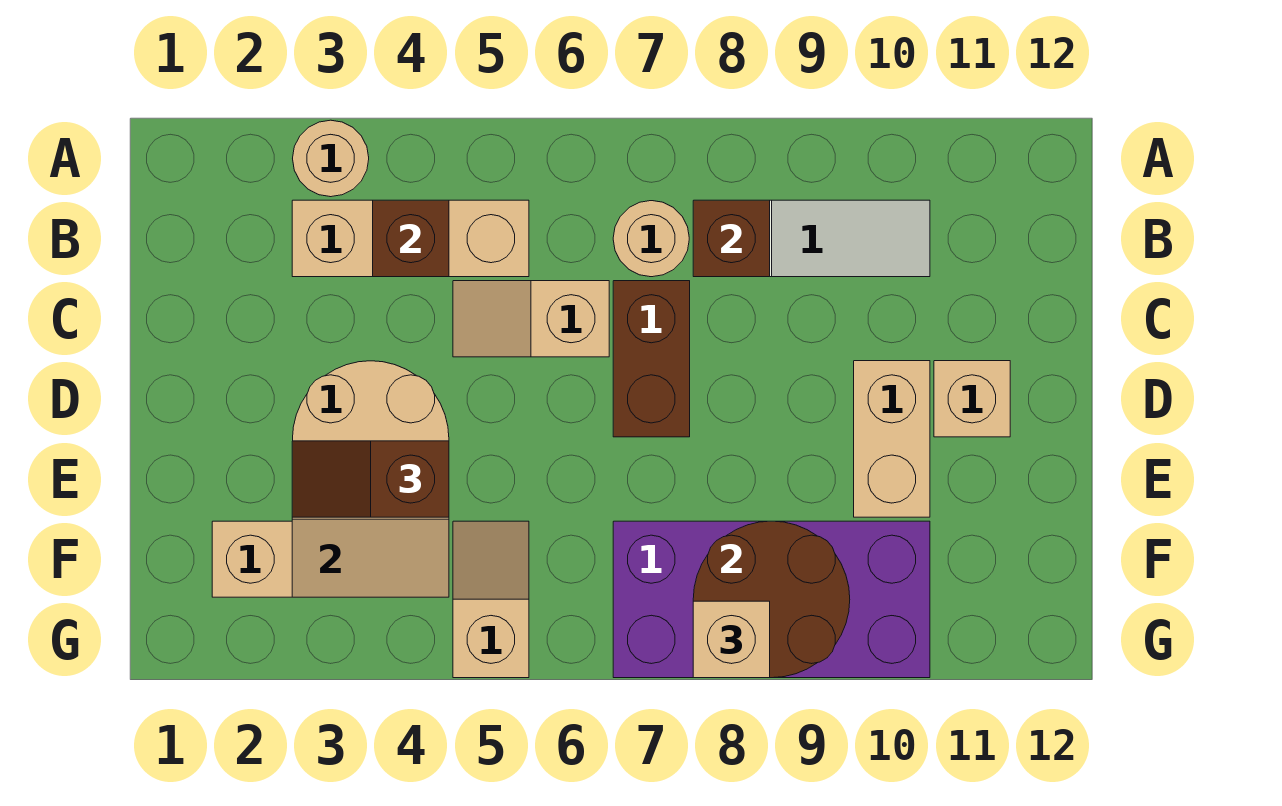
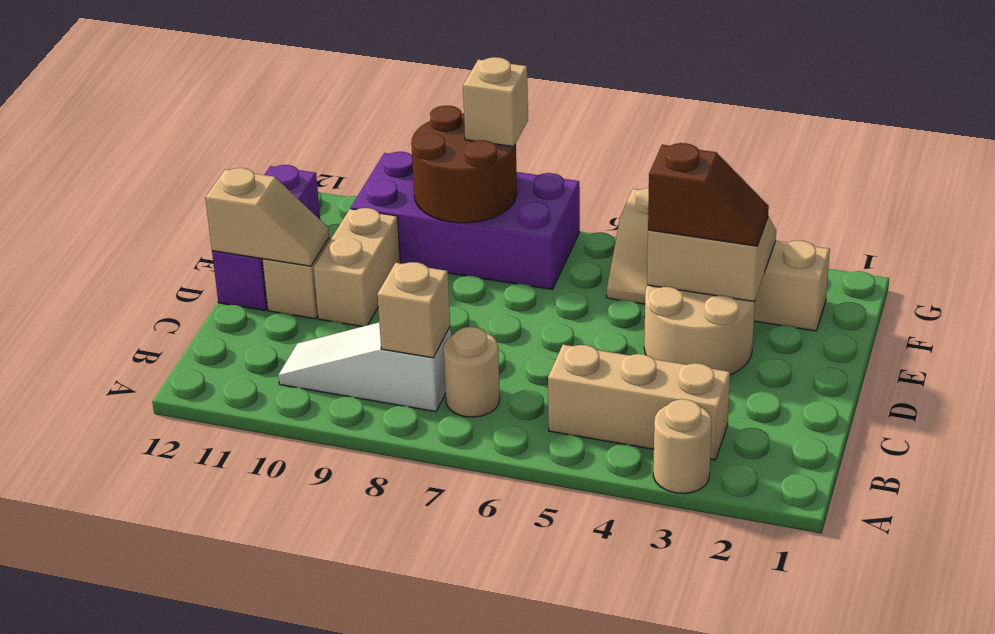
brown 1x1 brick [373,200,449,277] -> none
brown 1x1 brick [693,200,770,277] -> tan 1x1 brick [377,262,450,358]
tan 1x2 slope [453,281,609,357] -> tan 1x2 slope moved to [205,168,329,266]
brown 1x2 brick [613,281,690,437] -> none
none -> purple 1x3 brick [212,165,320,310]

